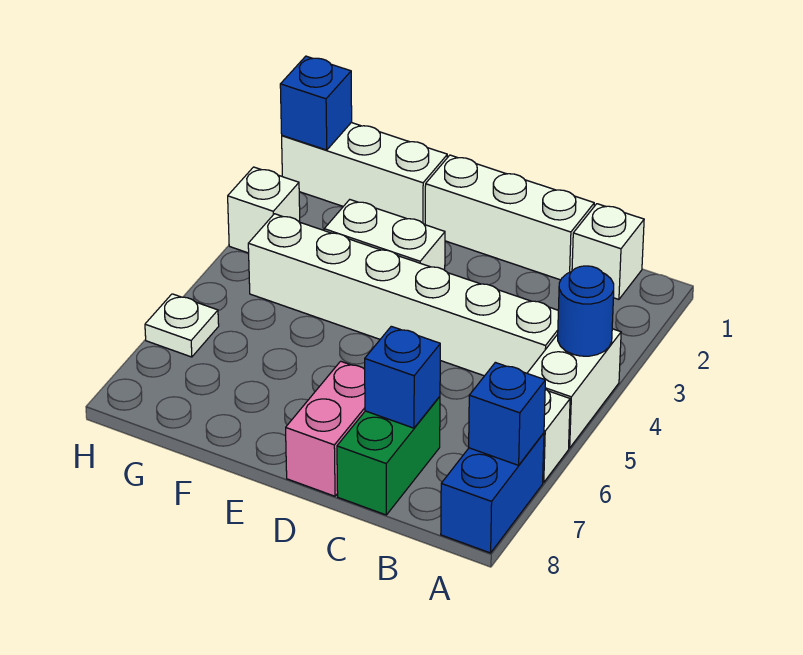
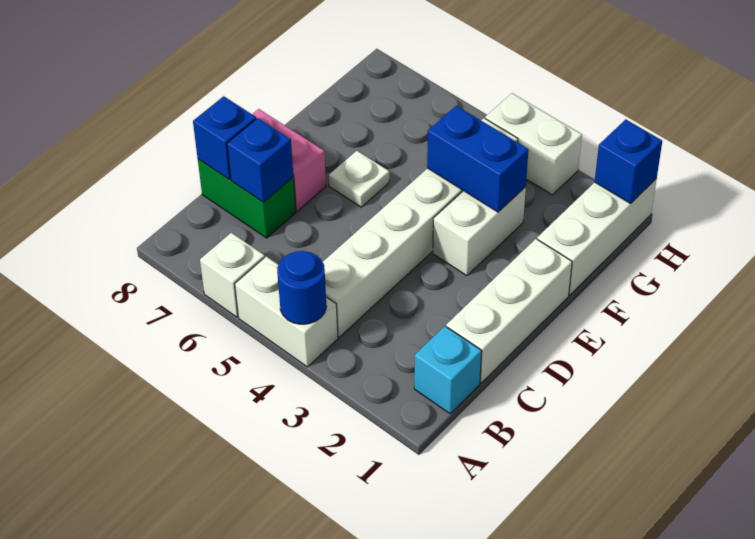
blue 1x2 brick [441,433,544,553] -> blue 1x2 brick moved to [427,106,529,212]
blue 1x1 brick [469,362,545,465] -> blue 1x1 brick moved to [193,96,256,179]
white 1x1 brick [572,204,644,299] -> cyan 1x1 brick [414,326,482,414]
white 1x1 brick [228,167,300,253] -> white 1x2 brick [485,93,582,195]
white 1x1 plate [145,294,219,357] -> white 1x1 plate moved to [329,151,389,207]

